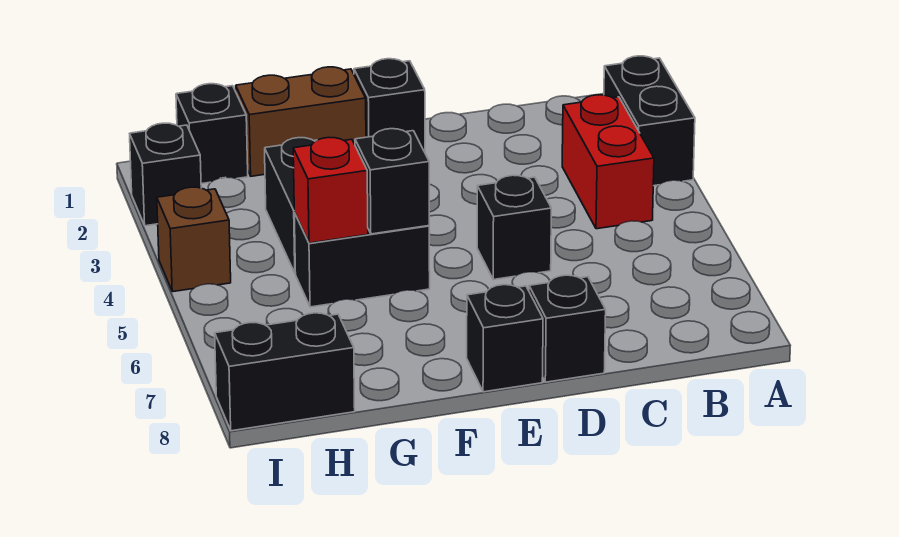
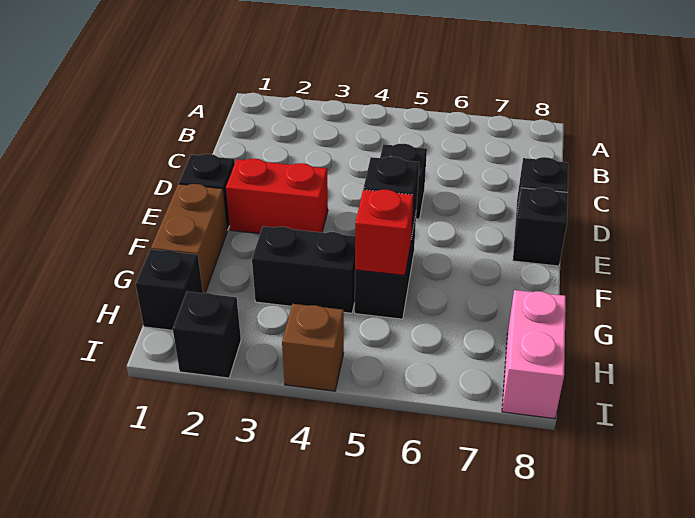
black 1x2 brick [604,56,695,186] -> none
red 1x2 brick [562,95,654,229] -> red 1x2 brick moved to [226,159,328,234]
black 1x2 brick [215,313,355,431] -> pink 1x2 brick [502,290,566,419]

